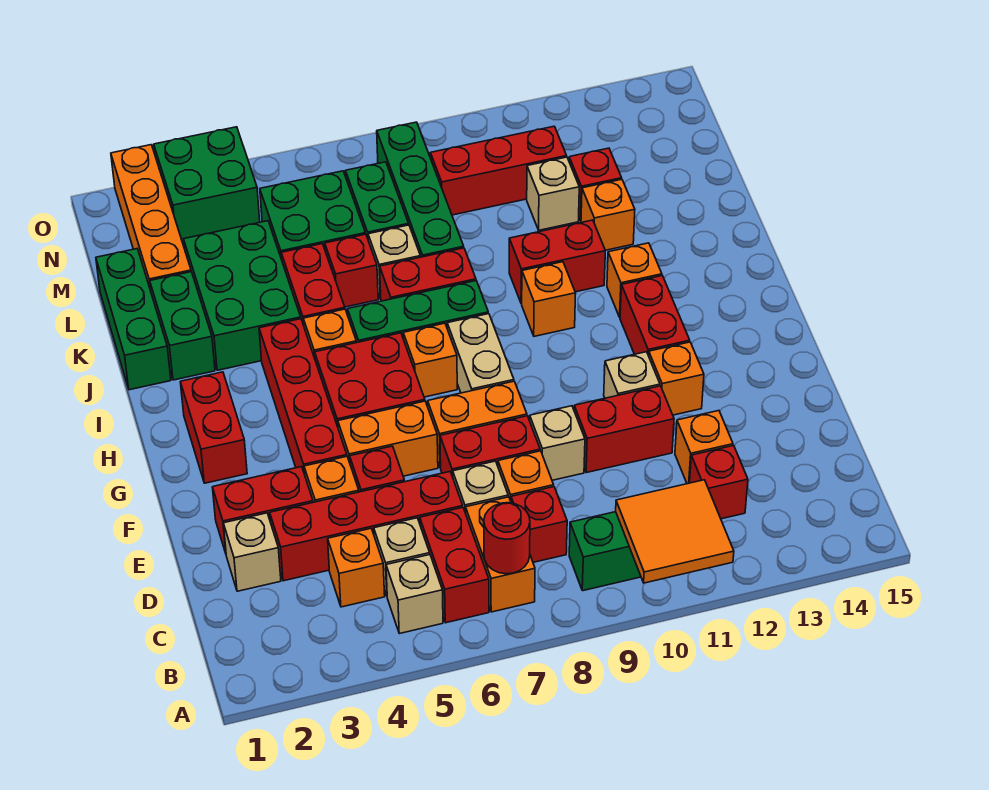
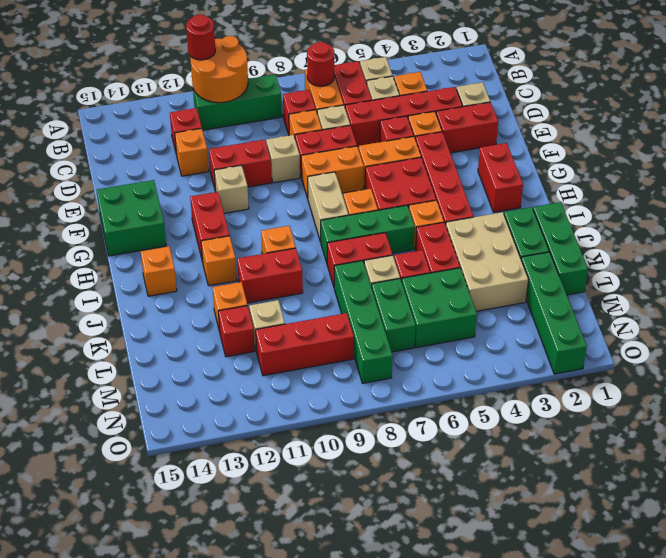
orange 2x2 tile [616,480,734,583] -> orange 2x2 round brick [190,36,248,103]
none -> red 1x1 round brick [186,15,215,60]
orange 1x1 brick [649,342,704,415] -> orange 1x1 brick moved to [141,246,177,296]
green 2x3 brick [184,221,301,370] -> tan 2x3 brick [446,212,528,311]
orange 1x4 brick [111,145,191,291] -> green 1x4 brick [521,252,587,374]
green 2x2 brick [154,127,260,239] -> green 2x2 brick moved to [96,180,166,256]

